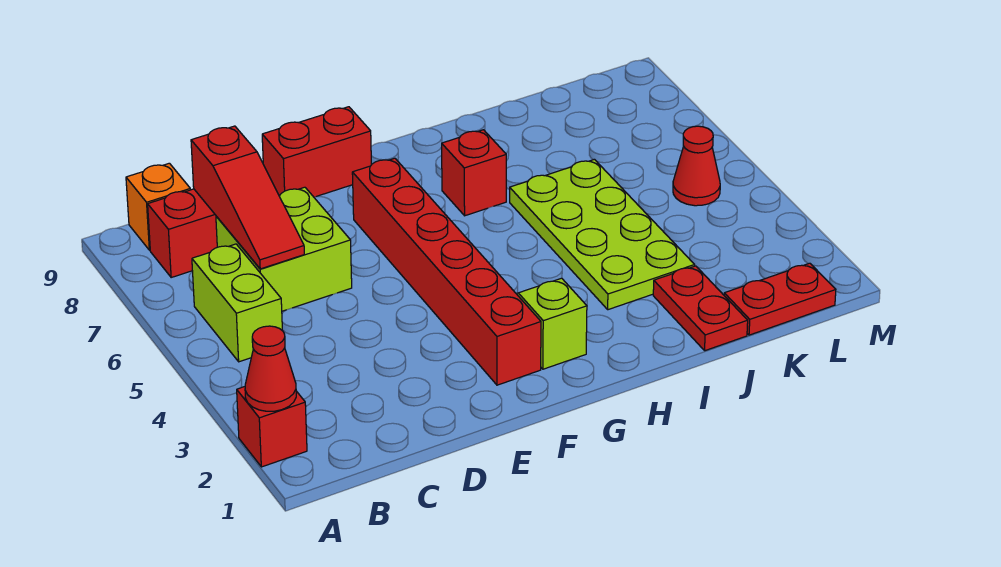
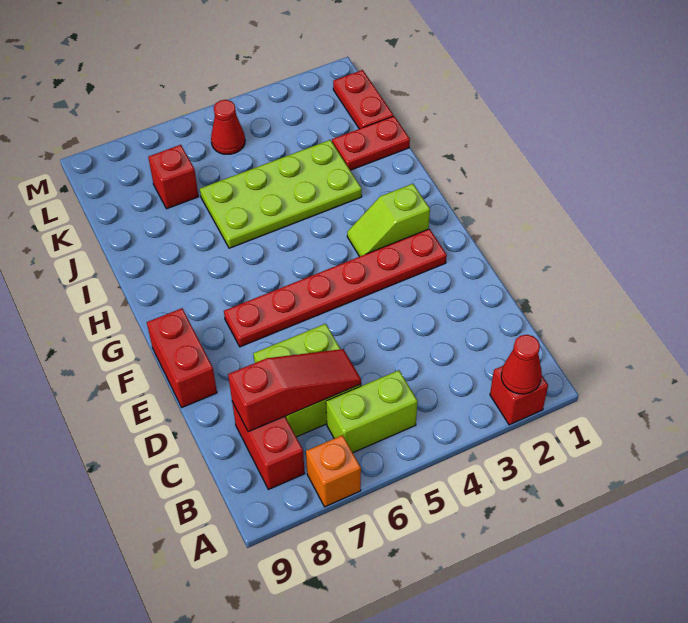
orange 1x1 brick [126,163,190,250] -> orange 1x1 brick moved to [306,435,361,507]
red 1x6 brick [352,158,541,385] -> red 1x6 plate [224,229,447,347]
red 1x1 brick [442,130,506,216] -> red 1x1 brick moved to [148,145,199,209]

